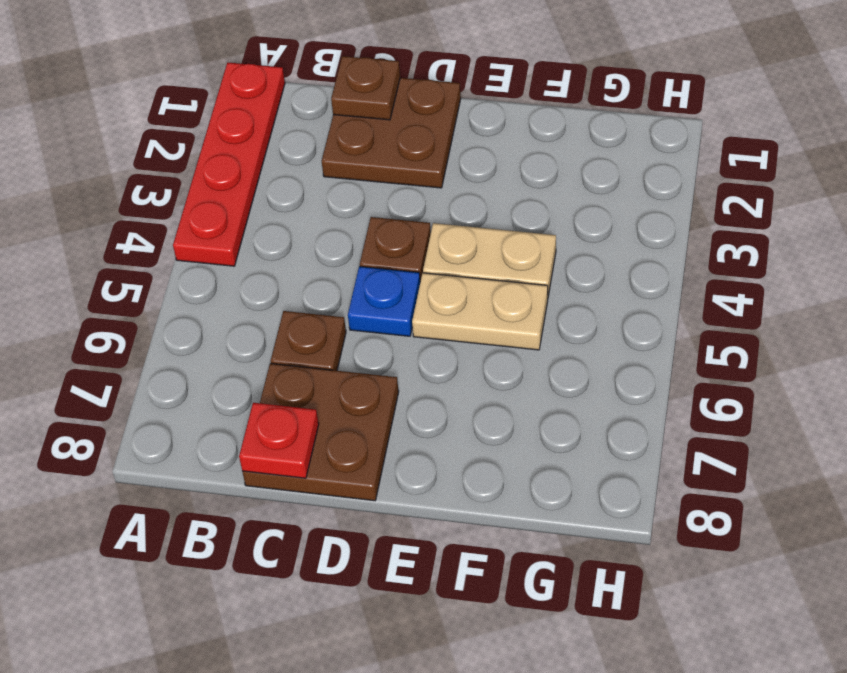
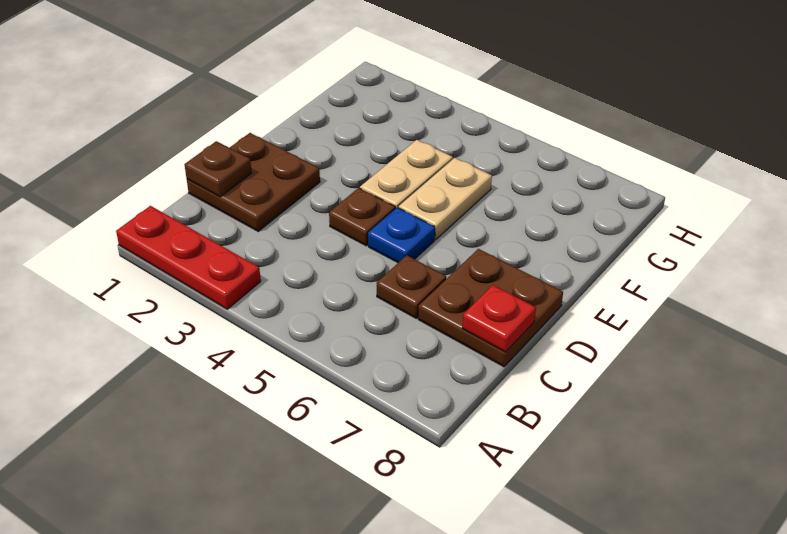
red 1x4 plate [173,63,285,266] -> red 1x3 plate [116,206,261,309]

